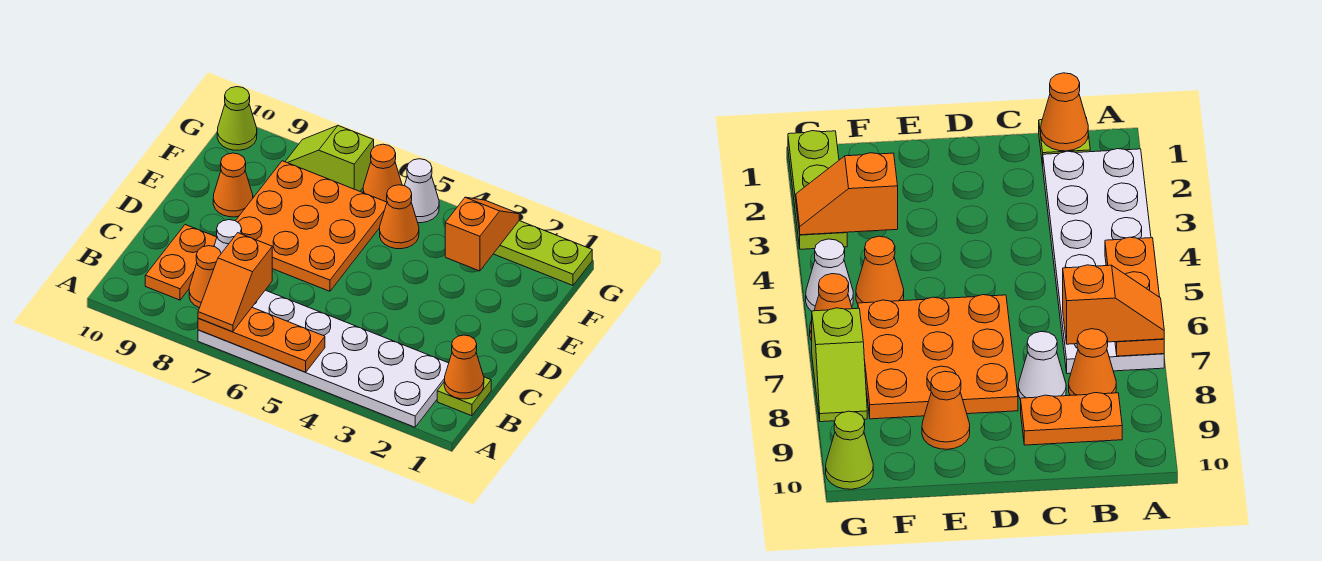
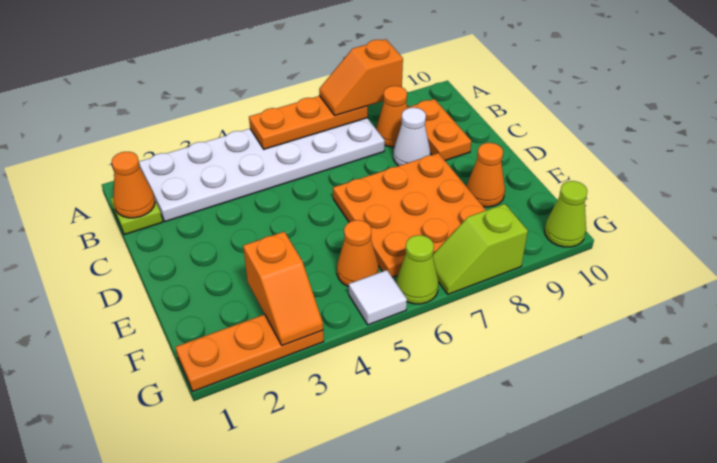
orange 1x2 slope [198,233,272,332] -> orange 1x2 slope turned to [319,39,403,116]
lime 1x3 plate [494,221,592,285] -> orange 1x3 plate [176,314,324,391]
white 1x1 cone [404,159,439,223] -> white 1x1 tile [349,270,407,325]
orange 1x1 cone [363,144,402,202] -> lime 1x1 cone [396,235,438,304]
lime 1x2 slope [285,126,374,191] -> lime 1x2 slope turned to [433,204,528,294]

